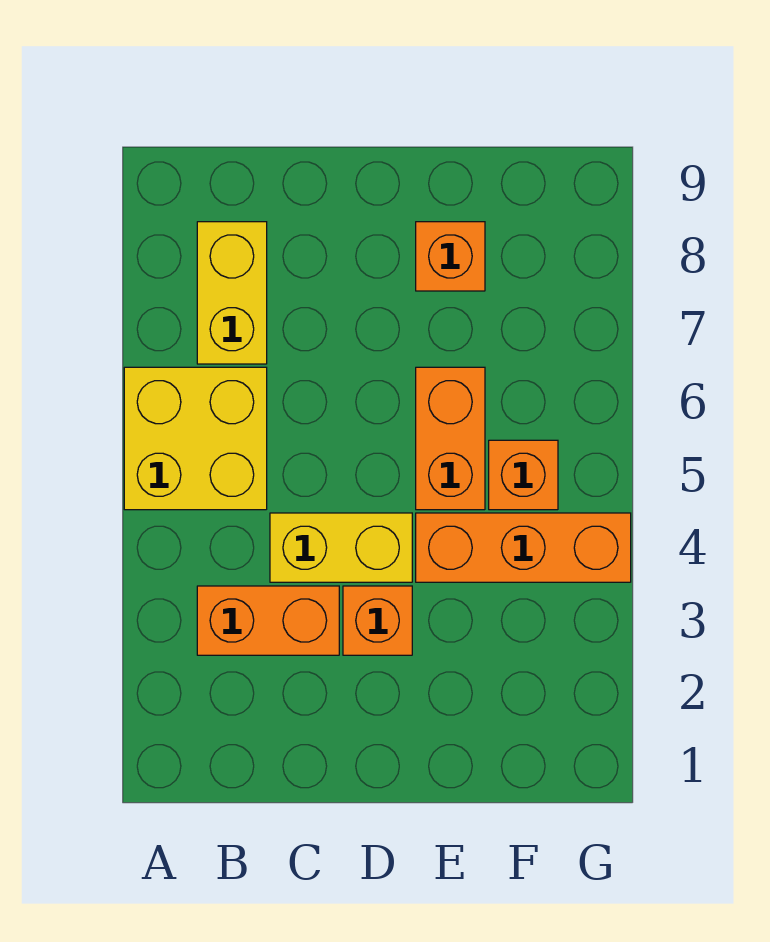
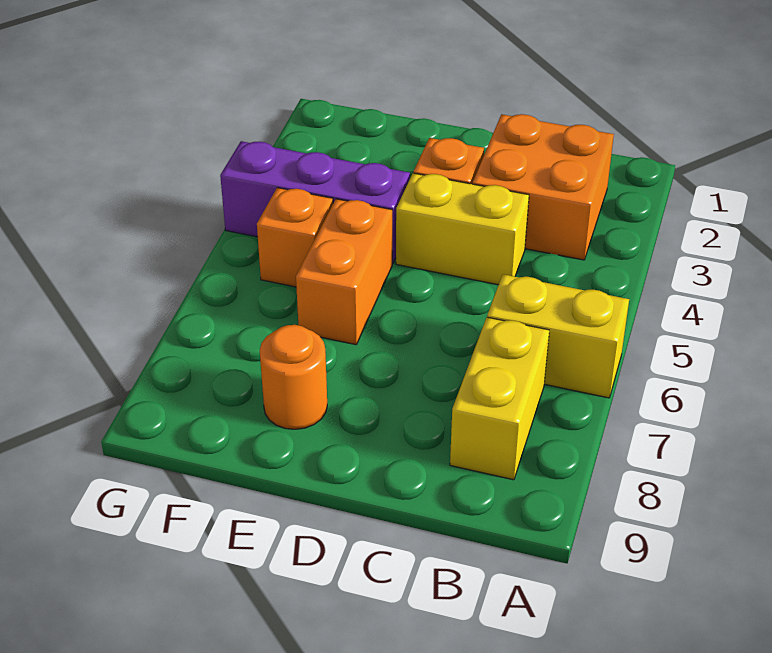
yellow 2x2 brick [124,367,267,510] -> yellow 1x2 brick [487,274,629,398]
orange 1x2 brick [197,586,339,655] -> orange 2x2 brick [473,114,614,260]
orange 1x3 brick [416,513,631,582] -> purple 1x3 brick [220,141,410,264]
orange 1x1 brick [416,222,485,291] -> orange 1x1 round brick [260,325,327,429]

